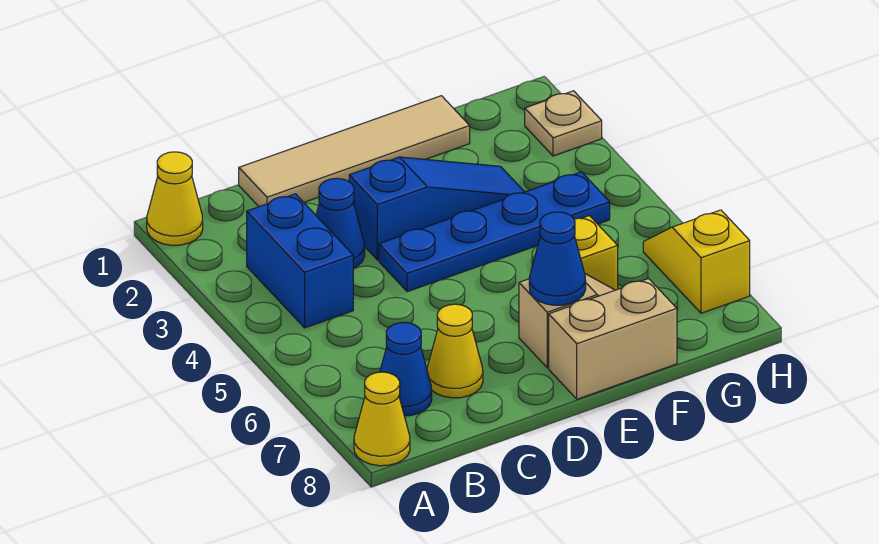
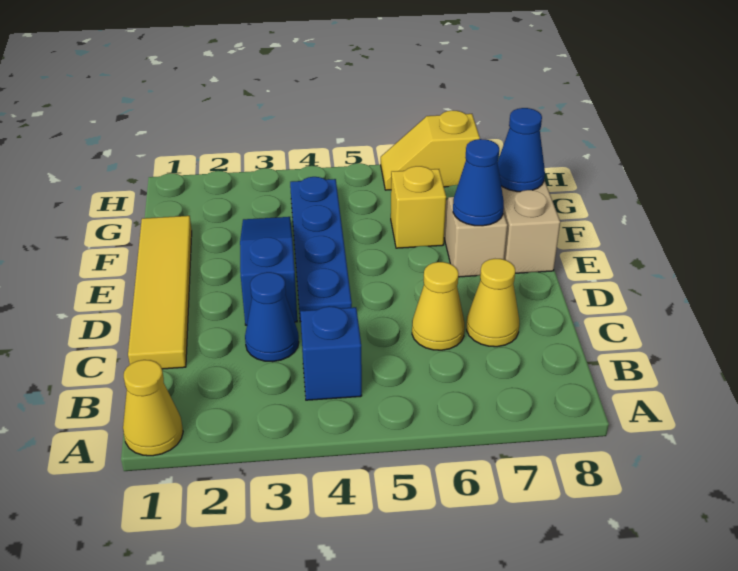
yellow 1x1 cone [354,372,410,466] -> yellow 1x1 cone moved to [412,262,465,350]
blue 1x2 brick [247,194,353,328] -> blue 1x1 brick [300,306,362,400]
blue 1x1 cone [380,322,432,416] -> blue 1x1 cone moved to [498,108,545,192]
tan 1x4 tile [239,96,470,207] -> yellow 1x4 tile [128,216,192,369]
tan 1x1 plate [525,91,602,156] -> none

